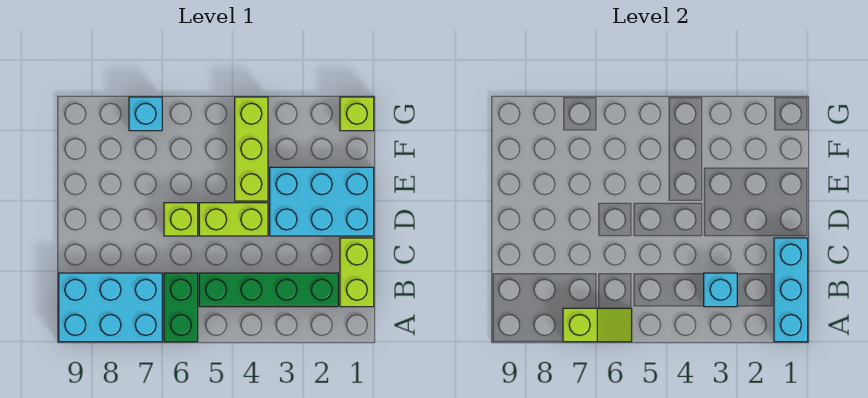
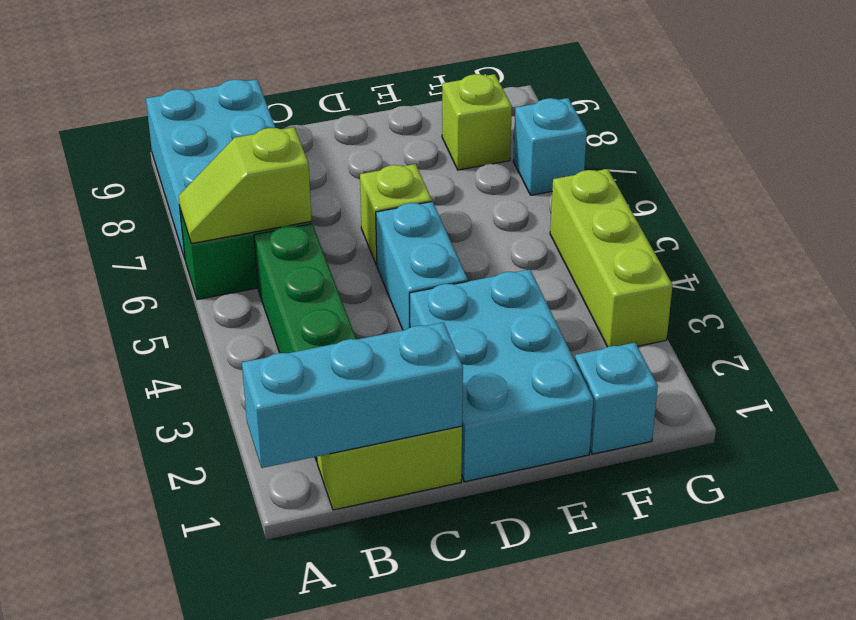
lime 1x2 slope [563,308,632,342] -> lime 1x2 slope turned to [179,127,312,244]
cyan 1x1 brick [704,273,737,307] -> cyan 1x1 brick moved to [575,343,658,454]
lime 1x2 brick [199,203,268,236] -> cyan 1x2 brick [376,202,468,330]
lime 1x3 brick [235,97,268,201] -> lime 1x3 brick turned to [550,169,673,347]
lime 1x1 brick [340,97,374,131] -> lime 1x1 brick moved to [442,74,512,170]

